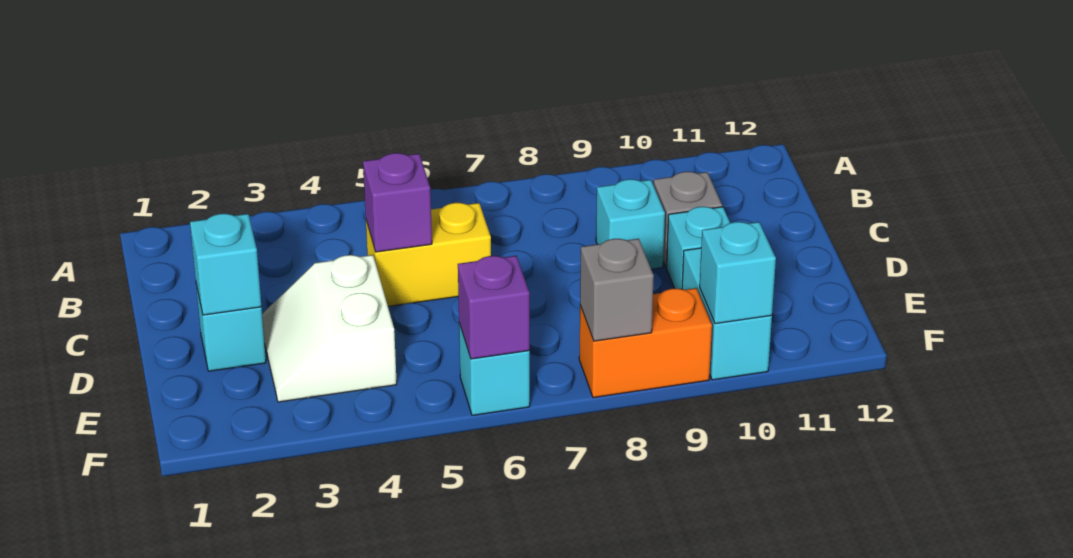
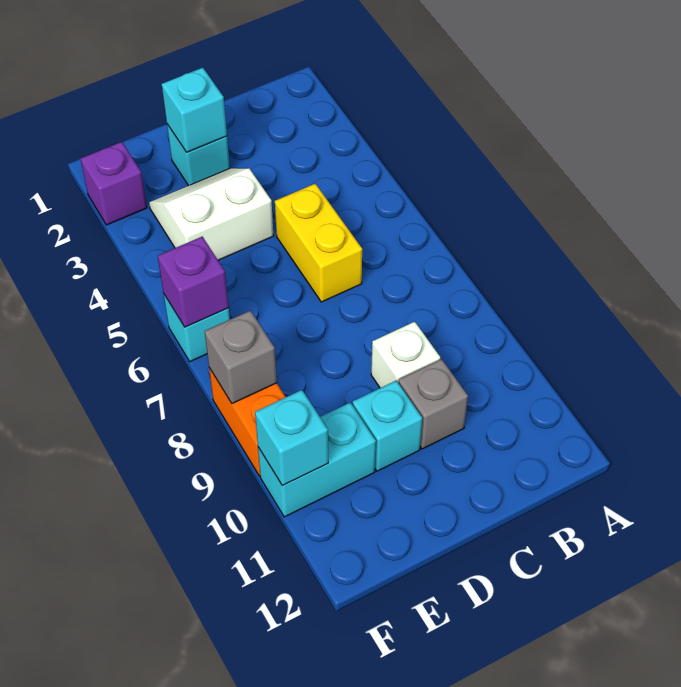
purple 1x1 brick [363,153,432,252] -> purple 1x1 brick moved to [81,142,147,225]
cyan 1x1 brick [596,179,665,269] -> white 1x1 brick [371,322,440,388]

